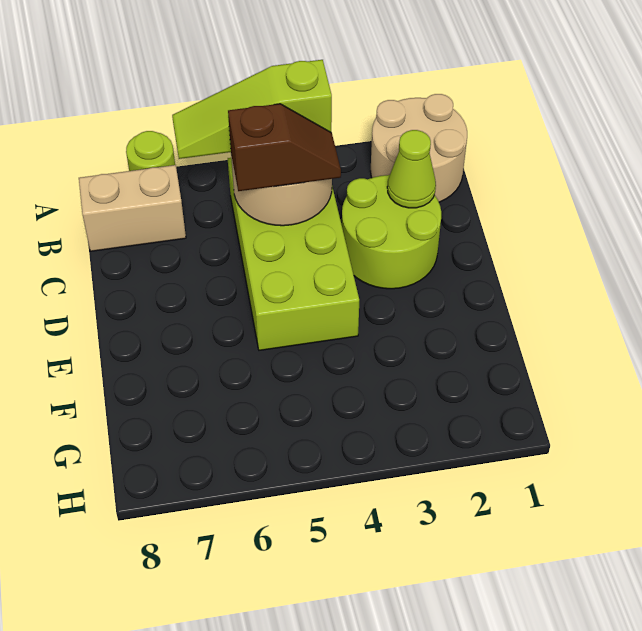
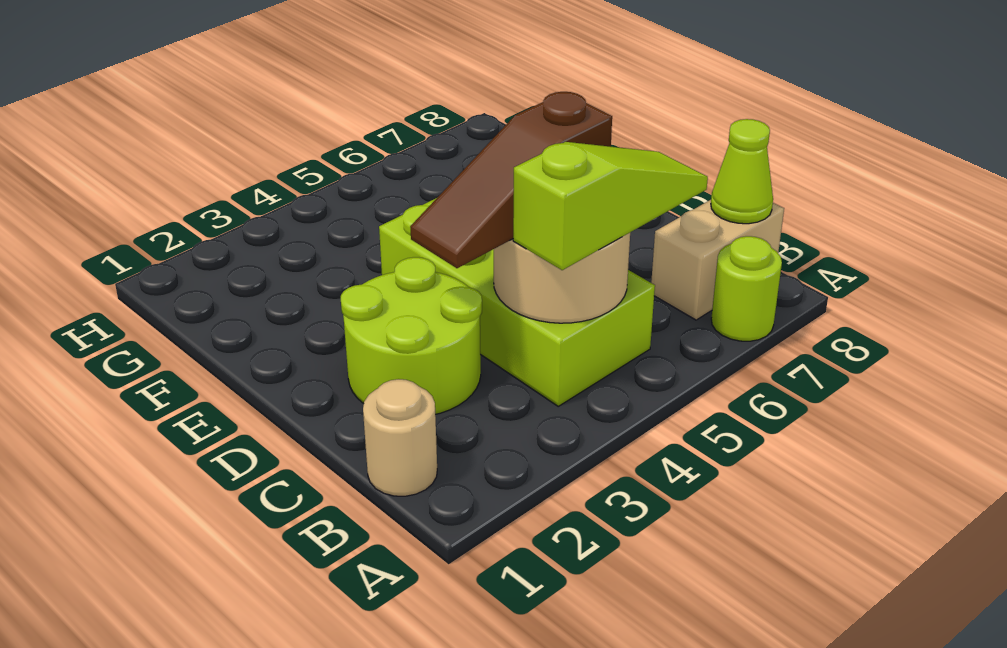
tan 2x2 round brick [371,94,467,202] -> tan 1x1 round brick [363,379,437,496]
lime 1x1 cone [387,130,436,208] -> lime 1x1 cone moved to [711,119,773,224]
brown 1x2 slope [228,104,341,191] -> brown 1x3 slope [410,92,612,268]

